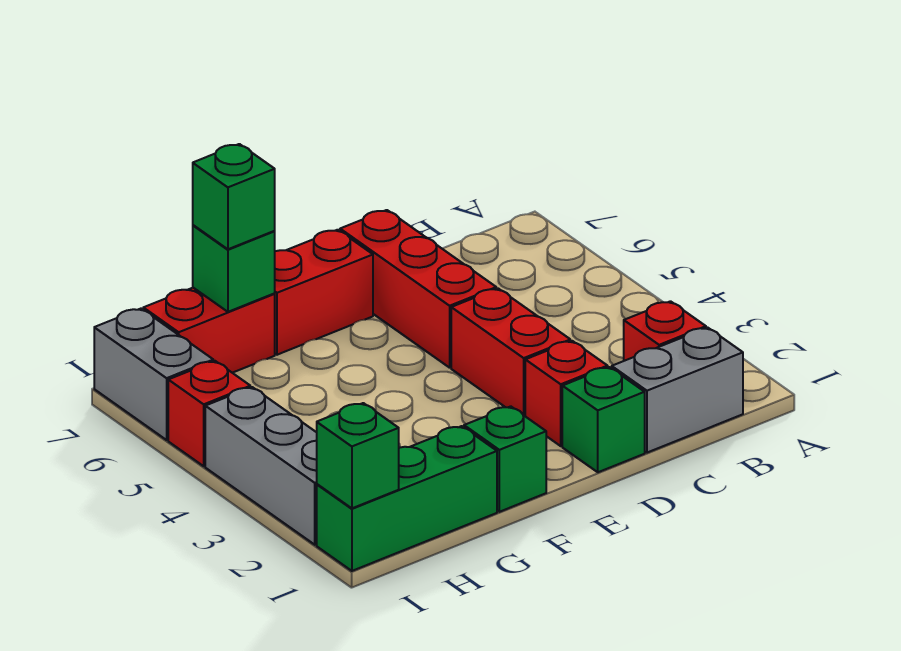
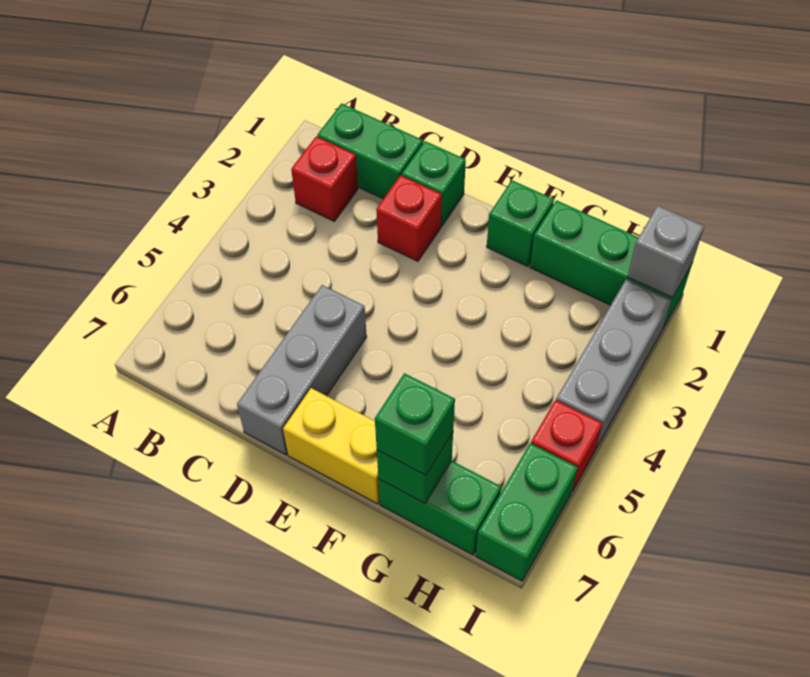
grey 1x2 brick [612,328,743,453] -> green 1x2 brick [317,103,423,199]
red 1x2 brick [451,289,570,416] -> none
red 1x3 brick [340,210,496,368] -> grey 1x3 brick [237,285,367,455]
red 1x2 brick [274,230,373,355] -> yellow 1x2 brick [283,388,380,504]
red 1x2 brick [143,288,275,373] -> green 1x2 brick [378,461,501,555]
green 1x1 brick [317,403,399,508] -> grey 1x1 brick [627,206,704,298]
grey 1x2 brick [94,309,213,440] -> green 1x2 brick [476,443,578,581]

